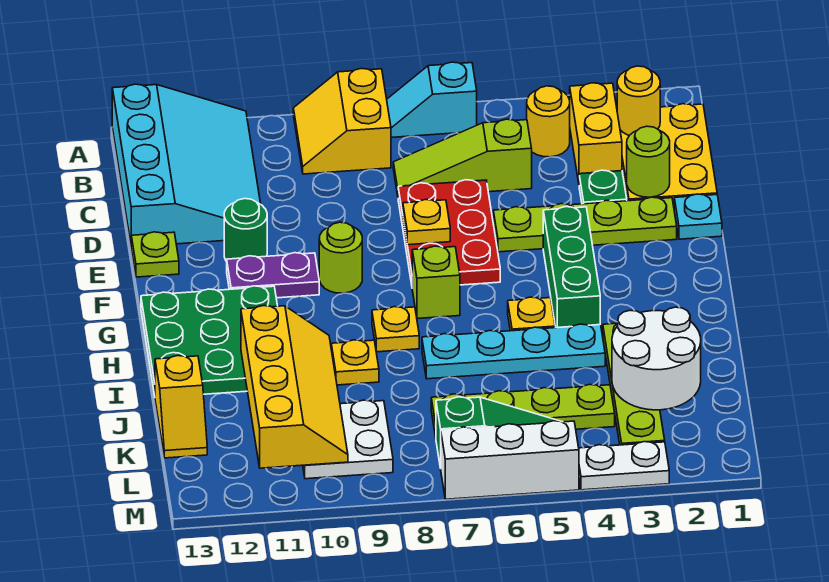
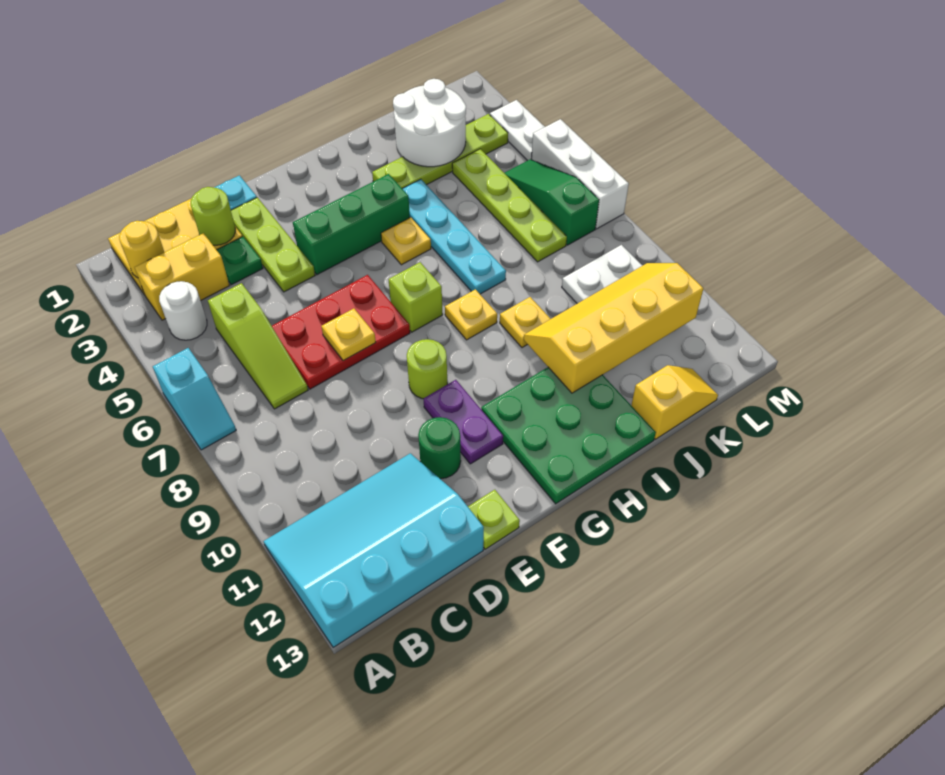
yellow 2x2 slope [293,69,391,174] -> none
yellow 1x1 round brick [527,86,570,157] -> white 1x1 round brick [159,281,207,340]
lime 1x4 plate [493,197,677,252] -> lime 1x3 plate [231,197,315,292]

